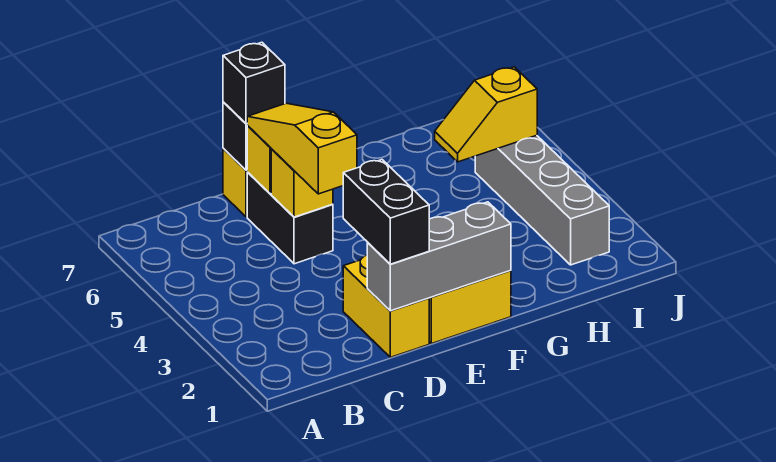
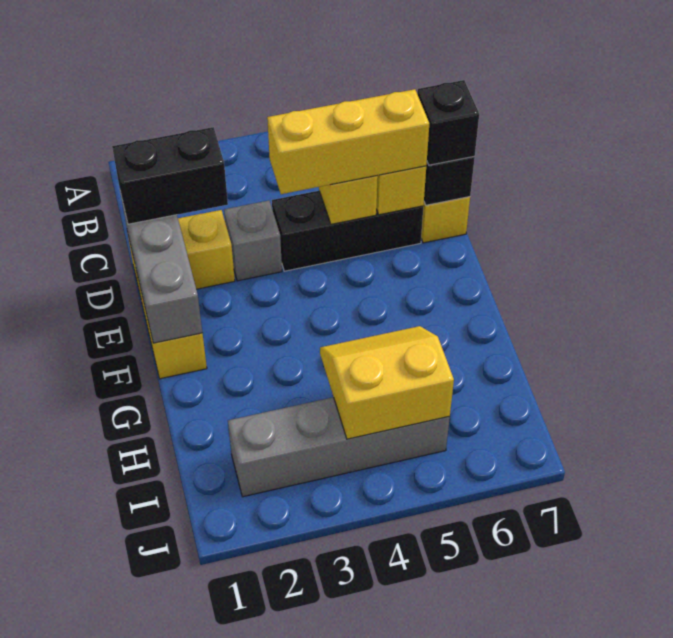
none -> grey 1x1 brick [224,201,282,281]
yellow 1x3 slope [247,103,357,194] -> yellow 1x3 brick [267,89,429,194]
black 1x2 brick [247,172,333,264] -> black 1x3 brick [272,191,423,271]
yellow 1x2 slope [435,67,537,162] -> yellow 2x2 slope [320,326,454,439]

